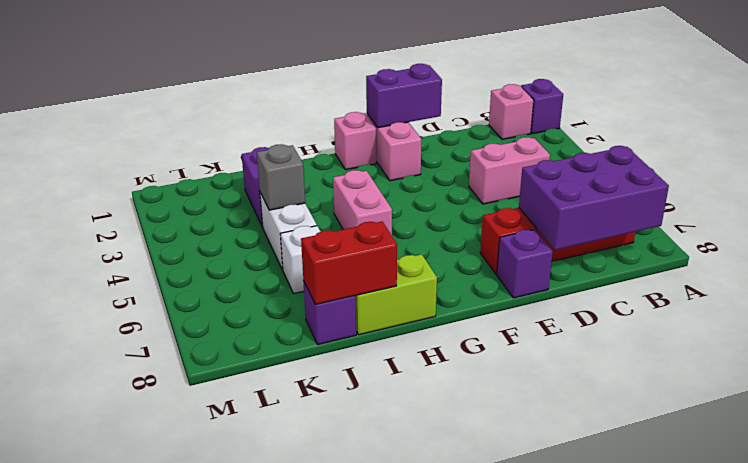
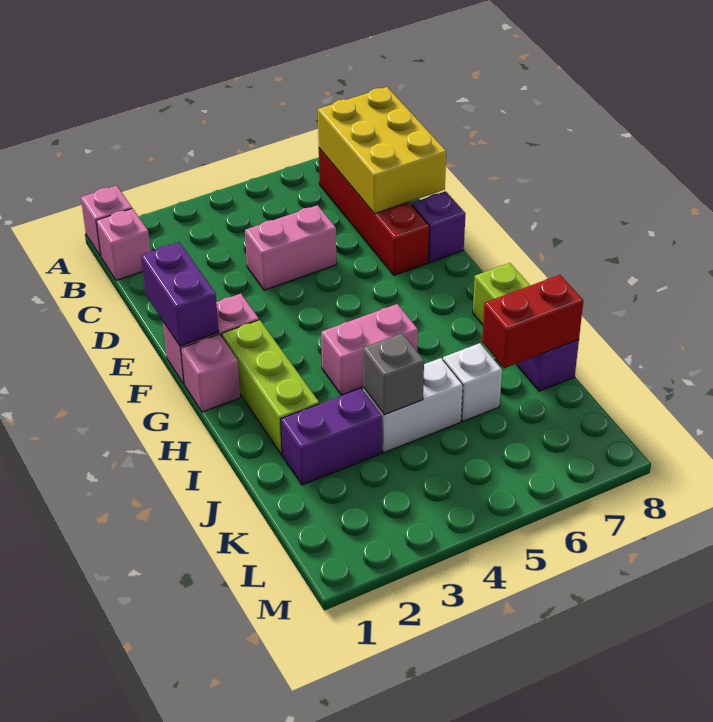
purple 1x1 brick [521,79,563,134] -> pink 1x1 brick [81,186,132,256]
purple 2x3 brick [519,146,669,250] -> yellow 2x3 brick [318,87,446,214]
pink 1x2 brick [469,137,550,204] -> pink 1x2 brick turned to [245,205,336,290]
none -> lime 1x3 brick [222,320,319,455]
red 1x2 brick [301,221,397,304] -> red 1x2 brick turned to [482,275,583,368]

